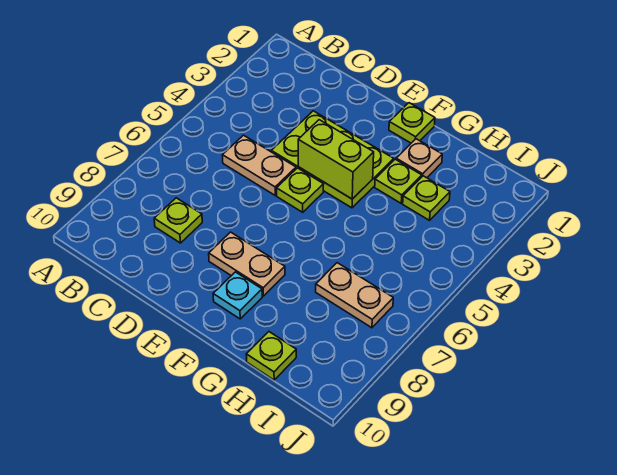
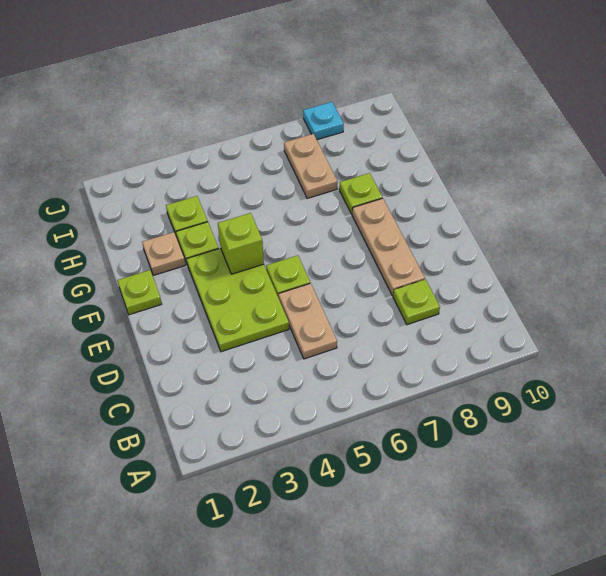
lime 1x2 brick [298,120,374,199] -> lime 1x1 brick [218,213,264,274]
tan 1x2 plate [209,232,285,296] -> tan 1x3 plate [352,198,425,296]
cyan 1x1 plate [213,272,262,319] -> cyan 1x1 plate moved to [303,102,344,140]
lime 1x1 plate [246,332,296,380] -> lime 1x1 plate moved to [339,173,382,214]

